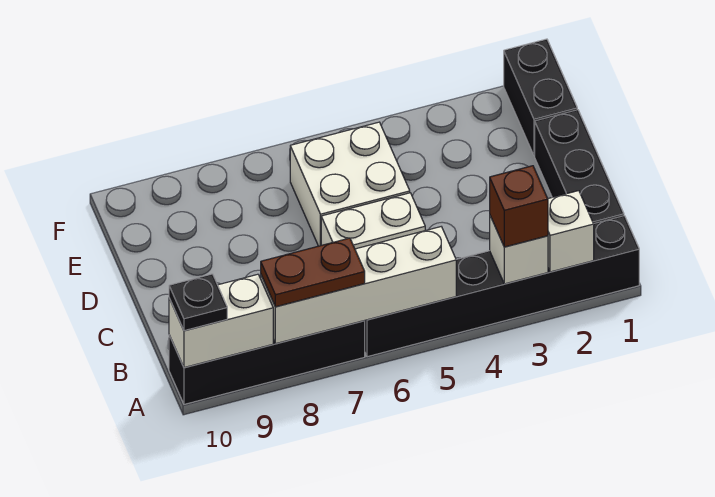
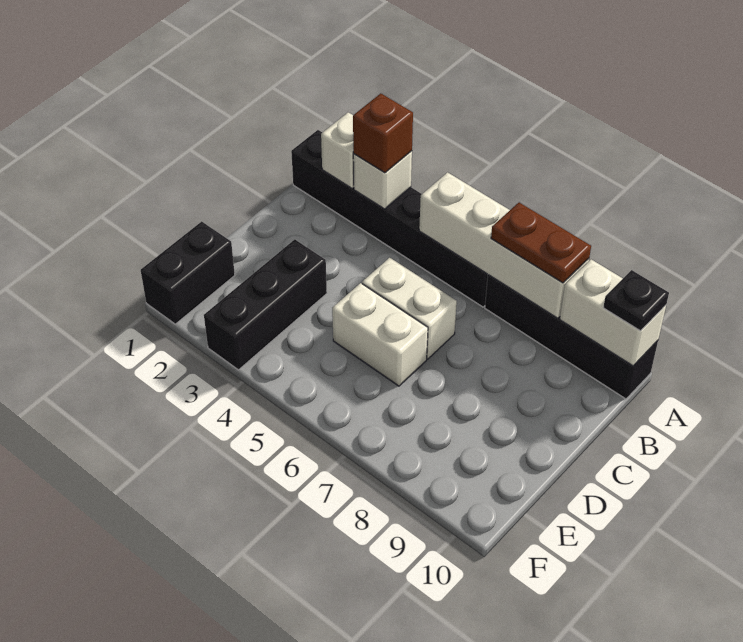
black 1x3 brick [535,110,624,224] -> black 1x3 brick moved to [204,239,327,370]
white 2x2 brick [290,122,410,246] -> white 1x2 brick [332,283,428,386]

